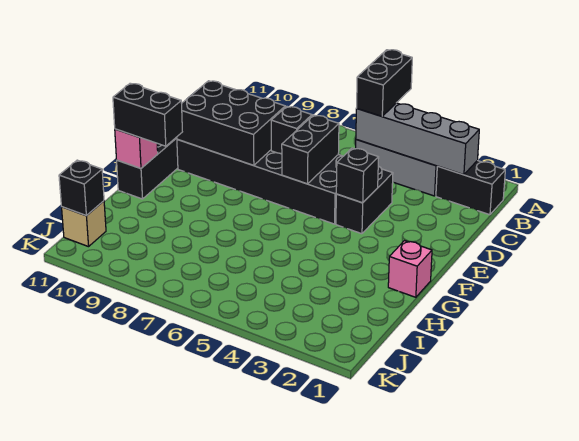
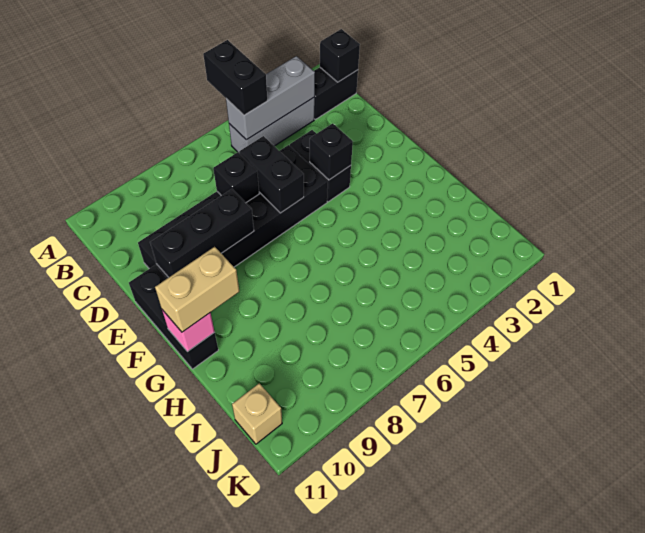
grey 1x4 brick [356,103,479,175] -> grey 1x3 brick [226,56,315,140]
black 2x3 brick [177,81,285,166] -> black 1x3 brick [150,189,254,277]
pink 1x1 brick [388,241,432,297] -> none
black 1x2 brick [113,83,182,146] -> tan 1x2 brick [155,247,239,332]
black 1x1 brick [59,160,104,216] -> black 1x1 brick moved to [320,29,360,82]

